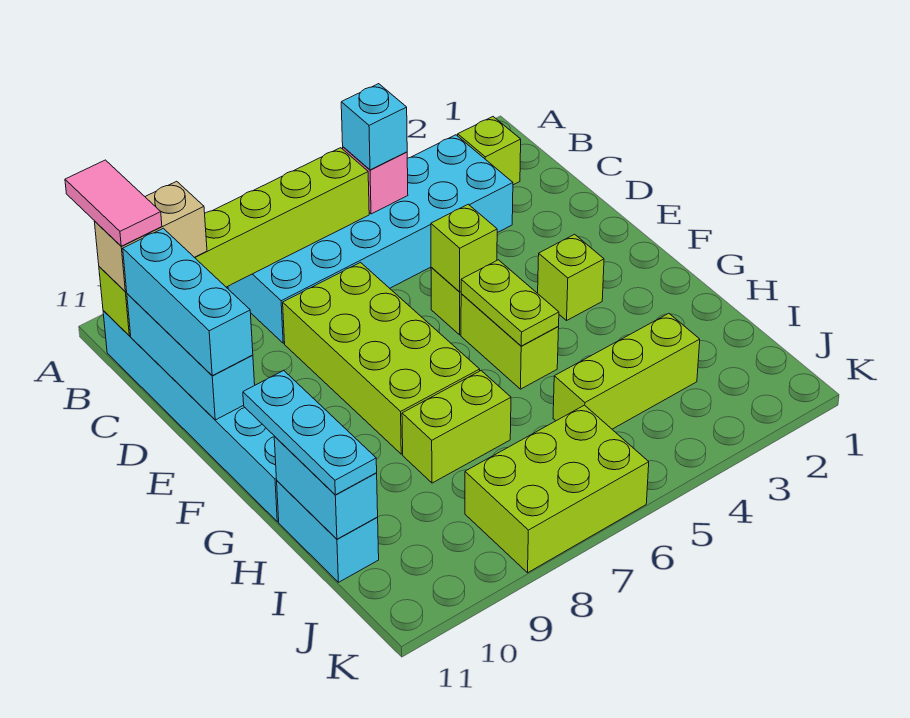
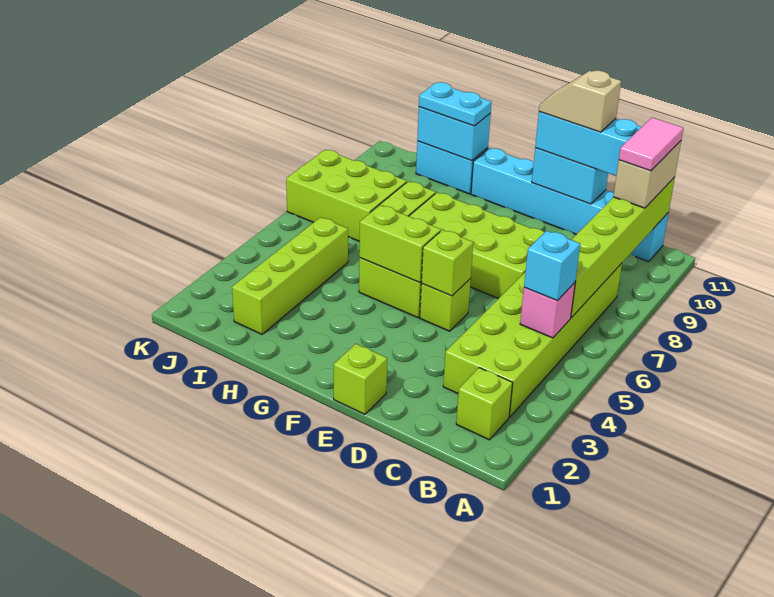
pink 1x2 tile [65,160,162,246] -> pink 1x2 tile turned to [619,117,683,171]
cyan 2x6 brick [228,135,513,343] -> lime 2x6 brick [443,263,622,417]
cyan 1x3 brick [127,294,255,420] -> cyan 1x2 brick [532,148,608,204]
none -> tan 1x2 slope [539,71,621,132]
lime 1x1 brick [538,234,604,320] -> lime 1x1 brick moved to [334,344,387,414]
lime 1x2 plate [461,260,559,346] -> lime 1x2 brick [359,205,441,283]
cyan 1x3 plate [243,370,377,495] -> cyan 1x2 plate [419,82,492,126]
lime 1x3 brick [553,313,700,429] -> lime 1x4 brick [232,217,348,334]
lime 2x3 brick [465,405,649,573] -> lime 2x3 brick turned to [286,150,407,241]

